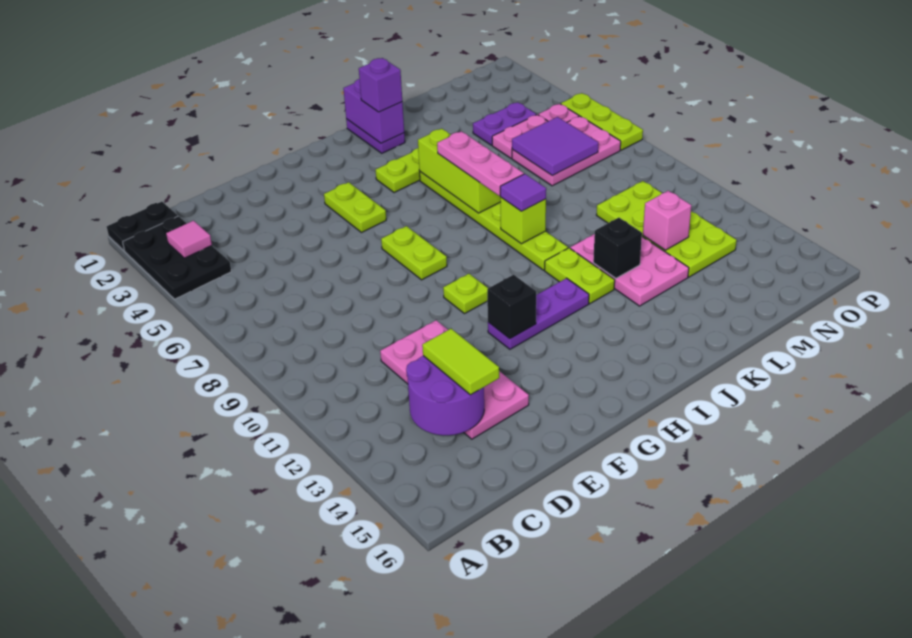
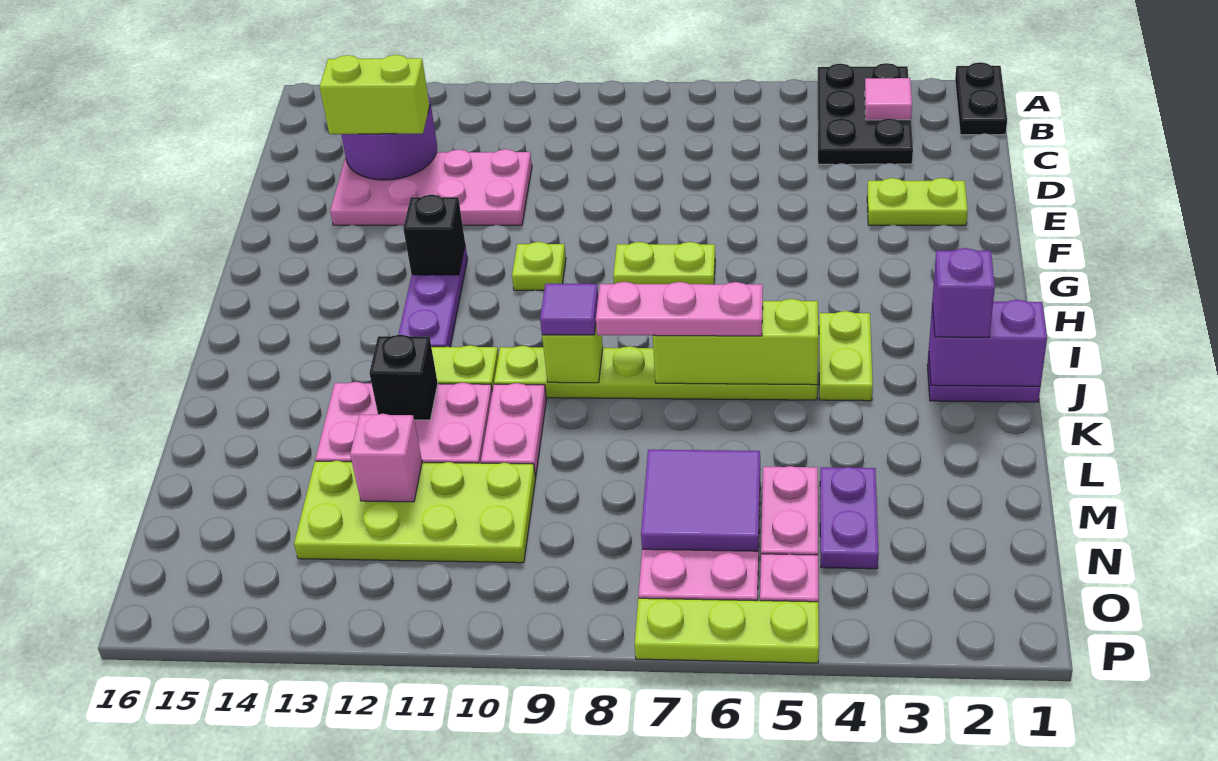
black 2x3 plate [123,216,231,299] -> black 2x3 plate turned to [818,63,913,164]
lime 1x2 tile [422,329,499,395] -> lime 1x2 brick [320,55,430,134]
lime 1x2 plate [324,182,386,233] -> lime 1x2 plate moved to [867,178,968,225]
none -> pink 1x2 plate [481,383,546,477]

